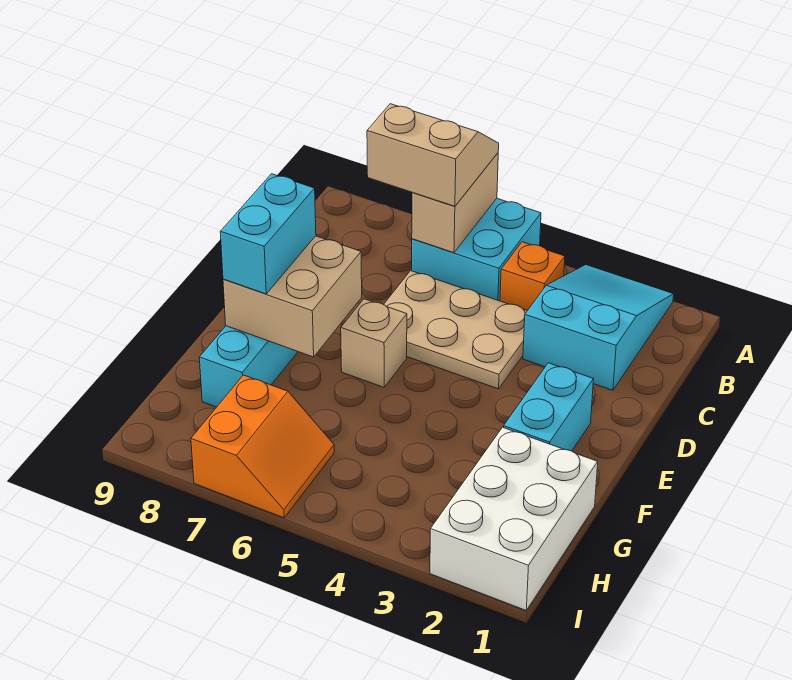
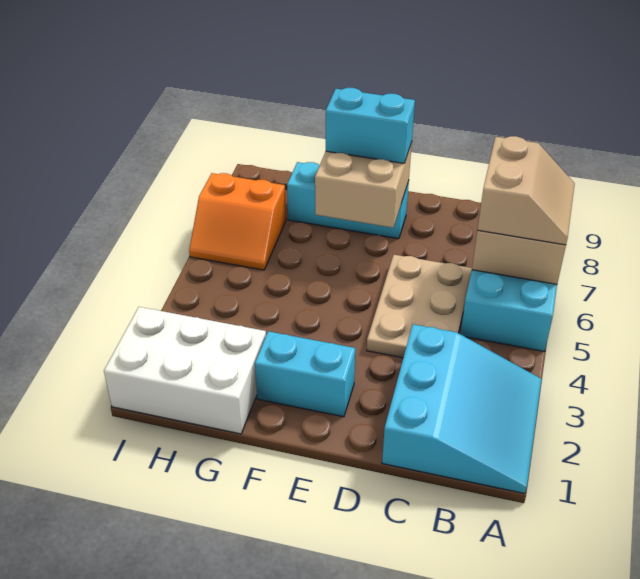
cyan 2x3 slope [523,265,674,390] -> cyan 3x3 slope [382,324,542,494]
orange 1x1 brick [500,242,565,310] -> none
tan 1x1 brick [341,299,407,387] -> none

